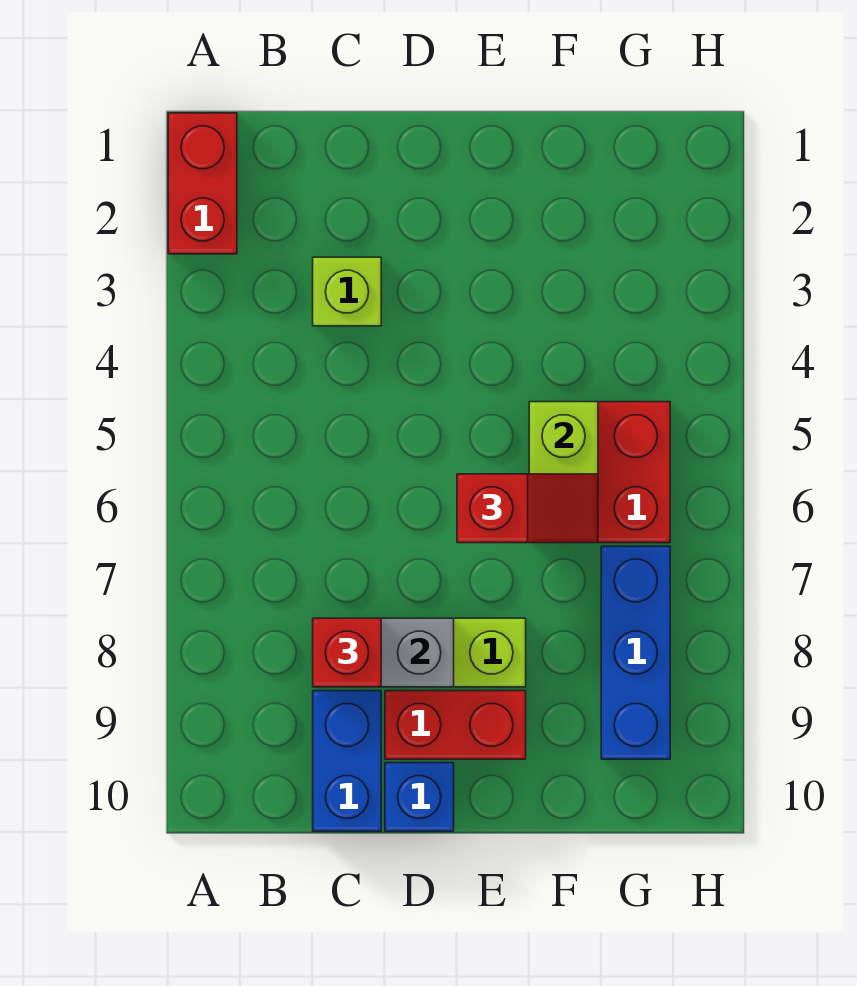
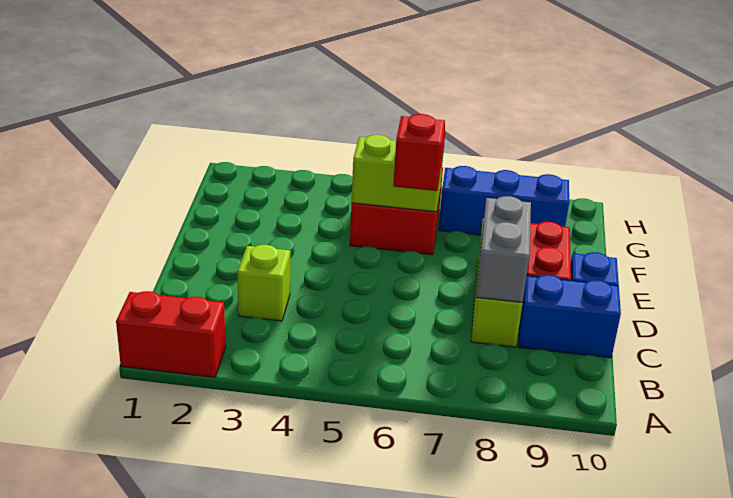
red 1x1 brick [313,618,381,687] -> none

